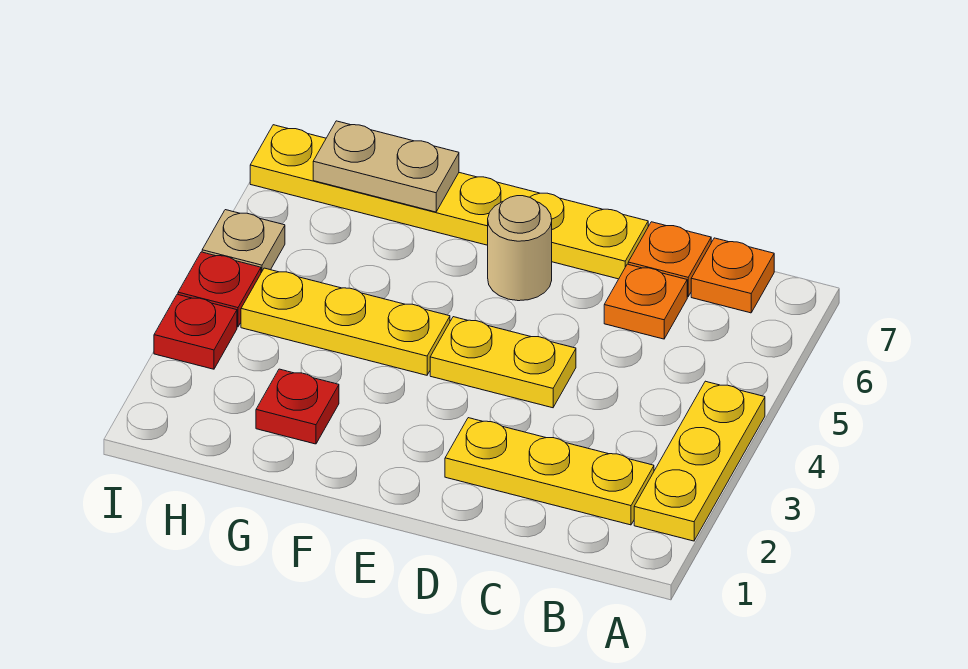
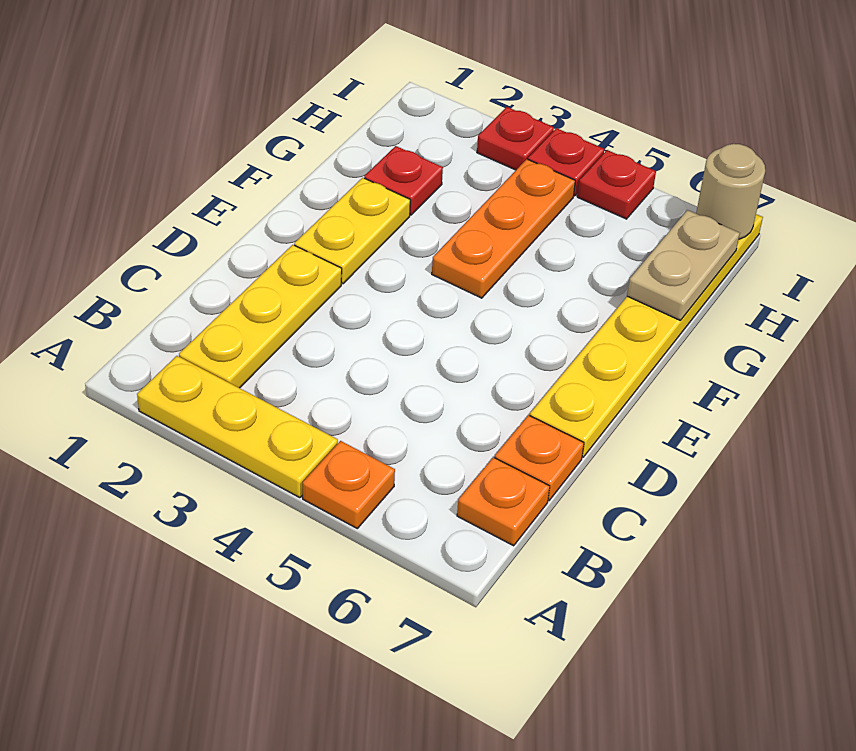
orange 1x1 plate [604,264,687,339] -> orange 1x1 plate moved to [303,441,395,528]
yellow 1x2 plate [430,317,576,408] -> yellow 1x2 plate moved to [294,178,410,284]
tan 1x1 round brick [488,196,552,301] -> tan 1x1 round brick moved to [696,144,765,239]
yellow 1x3 plate [241,268,450,375] -> orange 1x3 plate [432,159,575,298]
tan 1x1 plate [202,210,285,273] -> red 1x1 plate [577,150,656,219]

